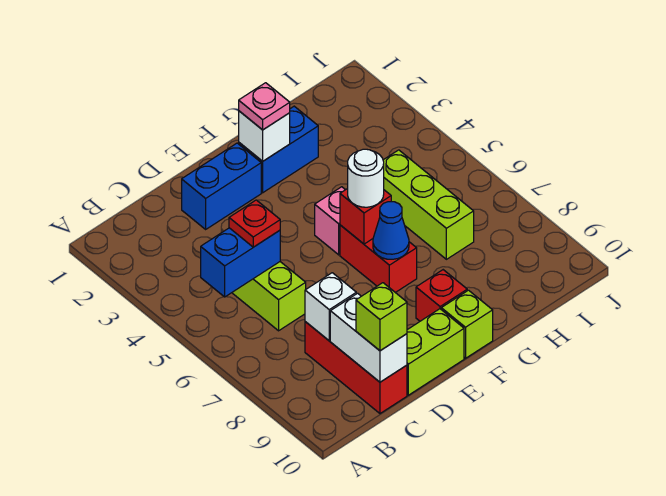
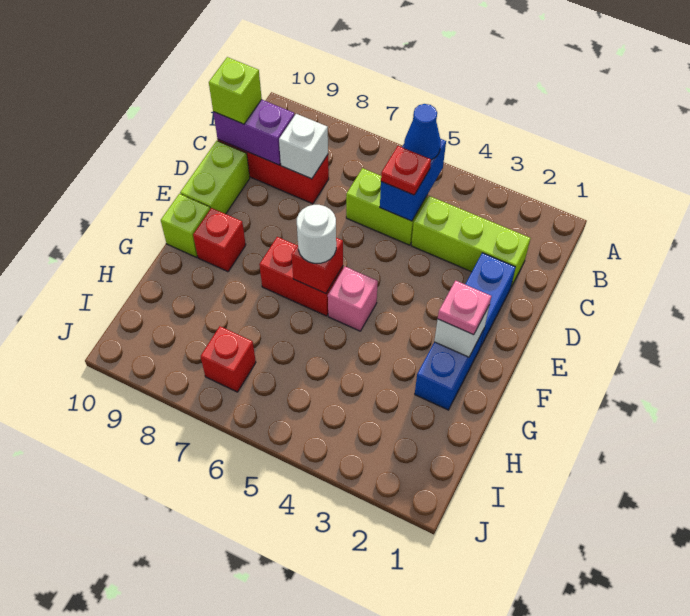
white 1x2 brick [330,293,407,382] -> purple 1x2 brick [213,100,295,165]
blue 1x1 cone [373,202,409,259] -> blue 1x1 cone moved to [404,104,441,160]
lime 1x3 brick [383,150,474,259] -> lime 1x3 brick moved to [411,196,530,287]
none -> red 1x1 brick [201,326,256,392]

